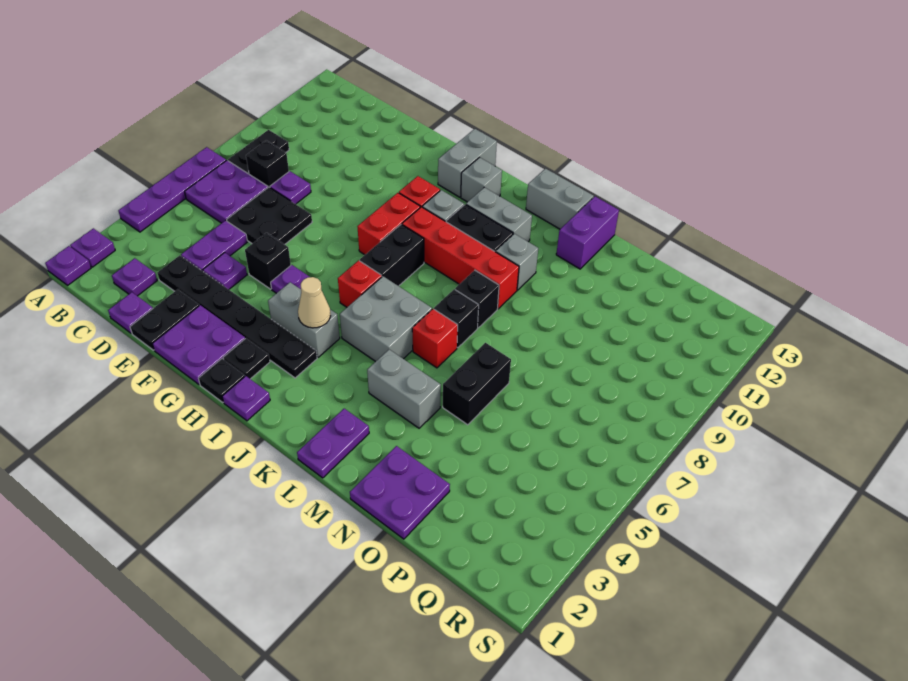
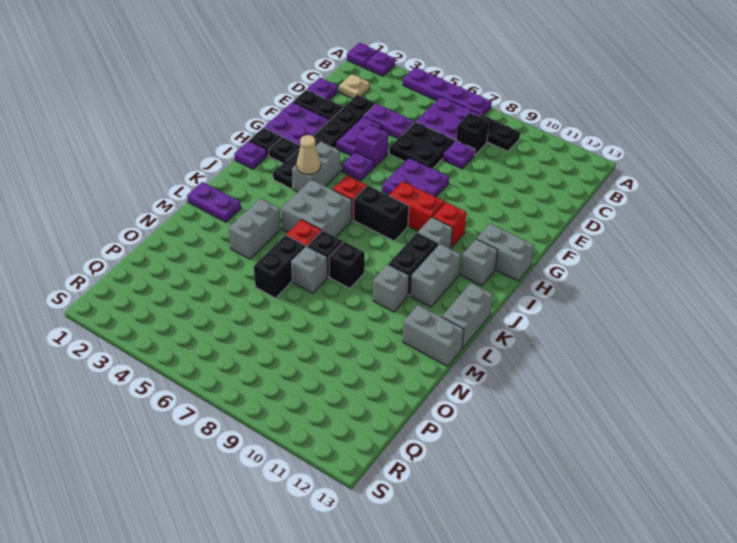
purple 1x1 plate [112,258,157,296] -> tan 1x1 plate [339,74,370,99]
purple 1x1 plate [203,253,247,289] -> purple 1x2 plate [336,116,382,156]
black 1x1 brick [245,233,291,289] -> purple 1x1 brick [356,124,388,167]
red 1x4 brick [402,207,519,309] -> none
none -> grey 1x1 brick [292,246,328,293]
purple 1x2 brick [556,197,619,269] -> grey 1x2 brick [403,305,464,367]
purple 2x2 plate [350,446,450,539] -> purple 2x2 plate moved to [382,158,449,197]
black 1x2 brick [443,343,511,425] -> black 1x2 brick turned to [254,235,306,298]

